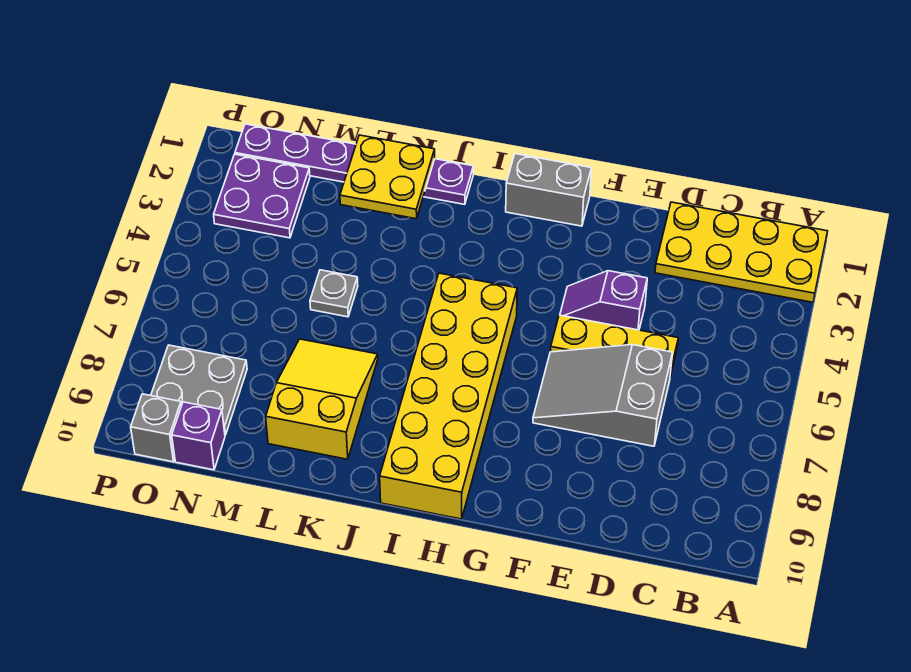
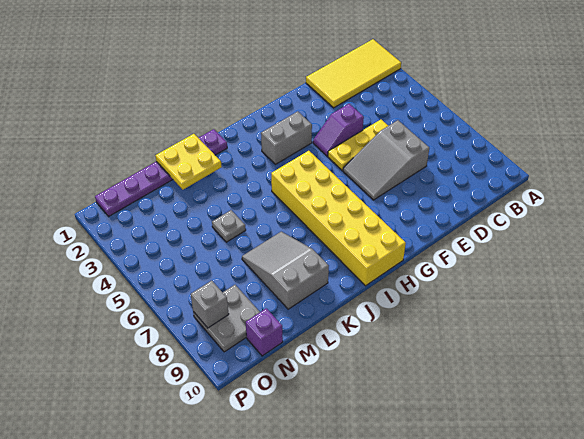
yellow 2x4 plate [655,202,828,302] -> yellow 2x4 tile [306,39,401,108]
grey 1x2 brick [506,154,591,226] -> grey 1x2 brick moved to [261,111,312,164]
yellow 2x3 slope [266,339,378,459] -> grey 2x3 slope [242,232,329,309]
purple 2x2 plate [214,154,310,238] -> none
grey 1x1 brick [131,394,182,462] -> grey 1x1 brick moved to [191,281,229,328]

